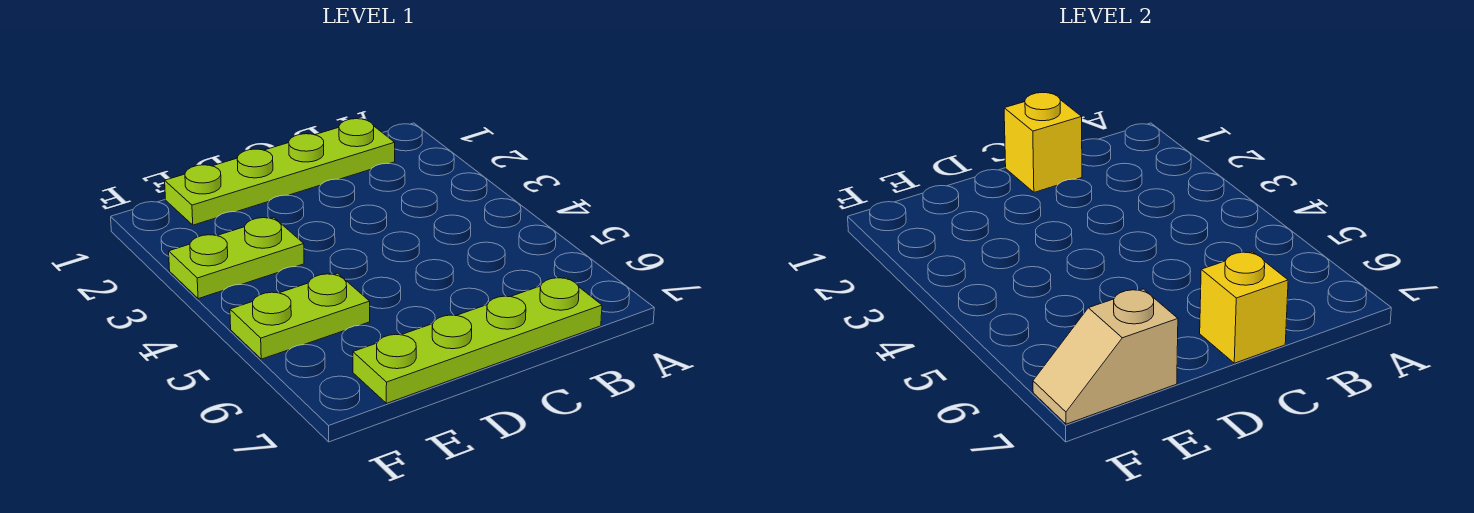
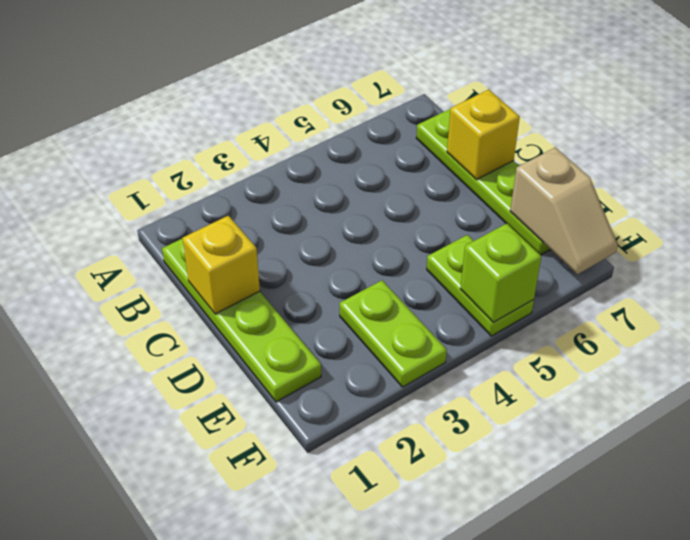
none -> lime 1x1 brick [461,224,541,322]

